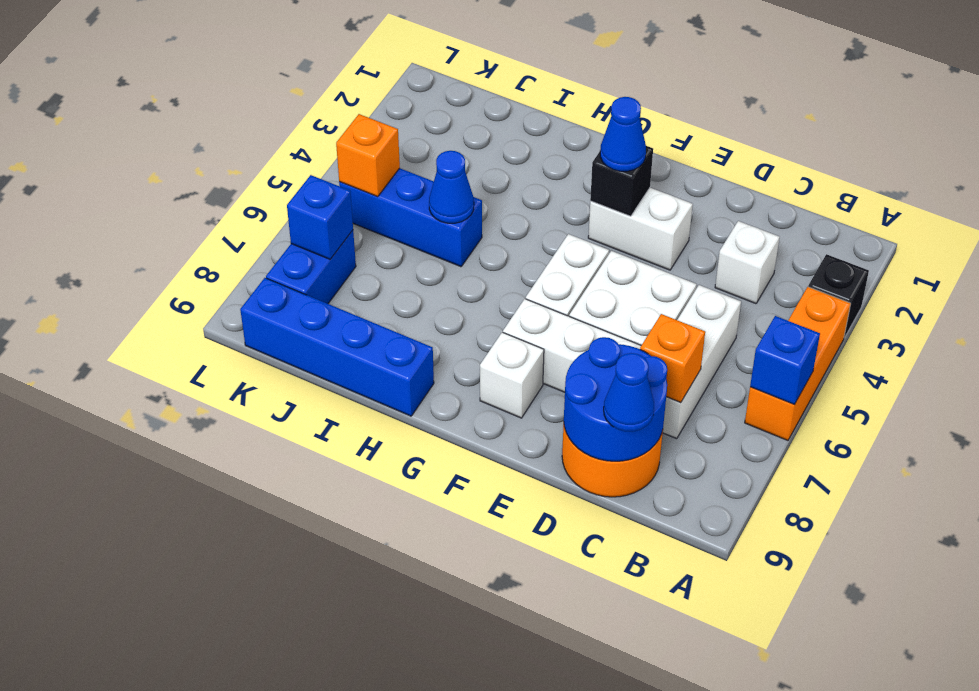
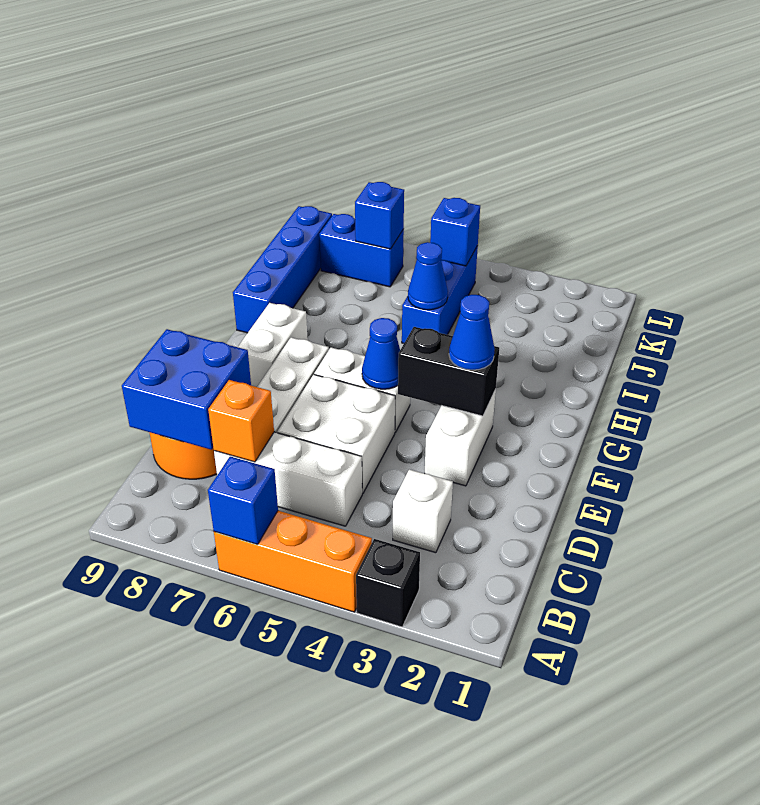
blue 2x2 round brick [564,337,667,461] -> blue 2x2 brick [122,329,251,450]
blue 1x1 cone [604,353,654,432] -> blue 1x1 cone moved to [362,318,400,389]
black 1x1 brick [590,146,653,216] -> black 1x2 brick [398,327,499,416]
white 1x1 brick [480,332,544,418] -> white 1x2 brick [238,303,308,387]
orange 1x1 brick [336,114,400,197] -> blue 1x1 brick [430,198,480,266]

